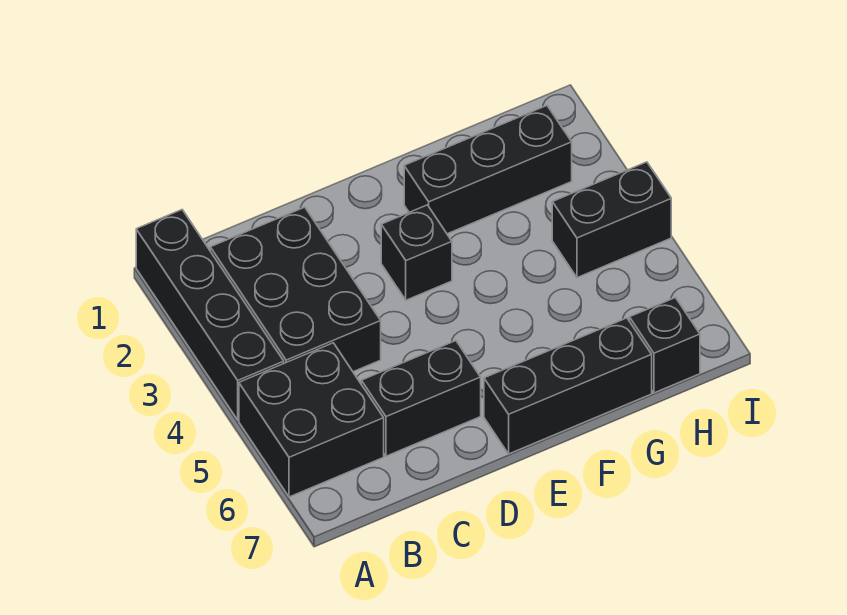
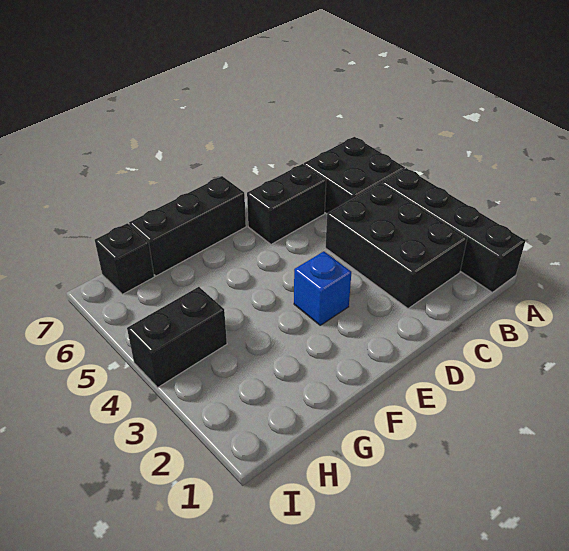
black 1x1 brick [381,205,452,300] -> blue 1x1 brick [294,251,351,325]
black 1x3 brick [404,106,572,234] -> none

